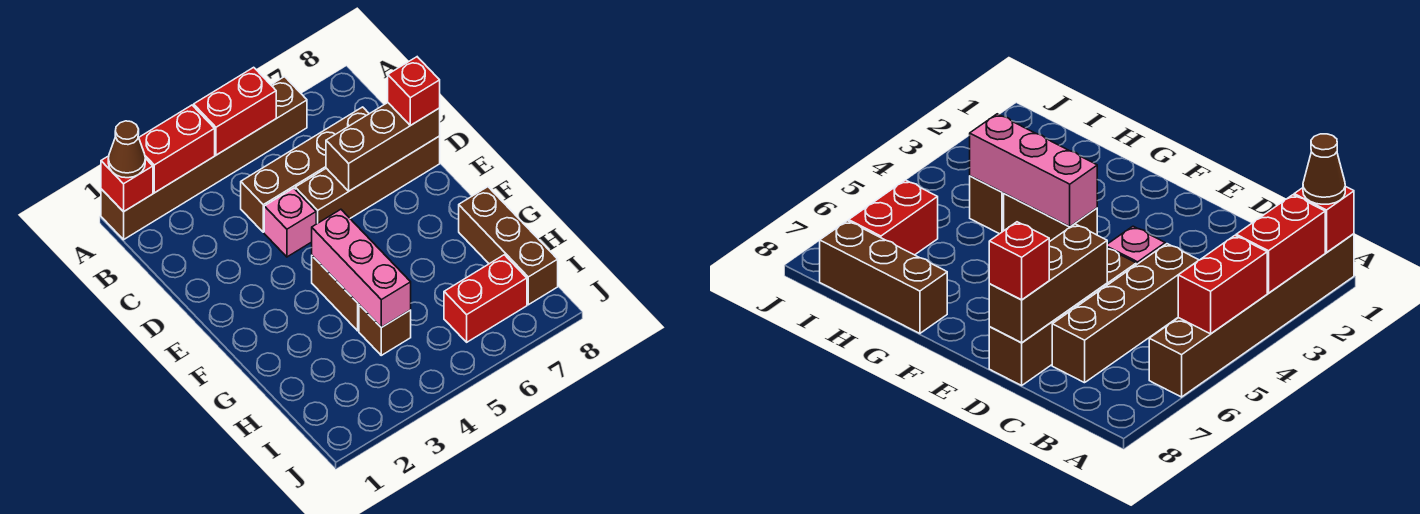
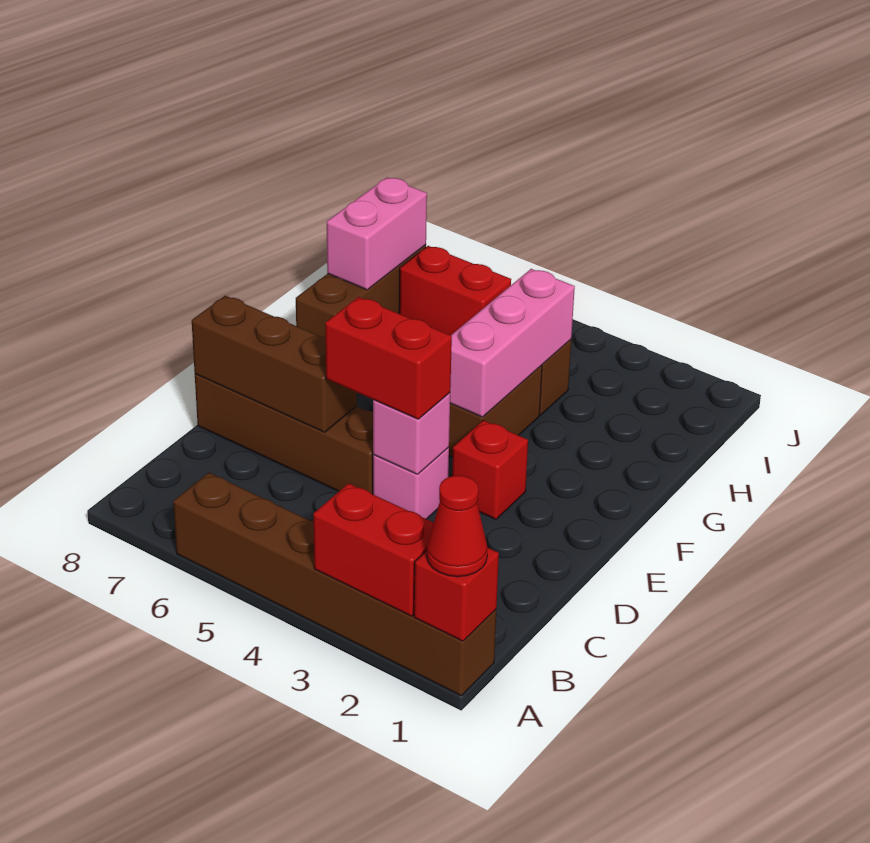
brown 1x1 cone [108,121,145,178] -> red 1x1 cone [427,475,488,577]
red 1x2 brick [194,67,276,155] -> red 1x2 brick moved to [325,297,452,419]
brown 1x4 brick [241,107,369,232] -> none
none -> pink 1x1 brick [373,393,450,474]
red 1x1 brick [388,57,440,126] -> red 1x1 brick moved to [452,420,528,519]
none -> pink 1x2 brick [327,178,427,290]

